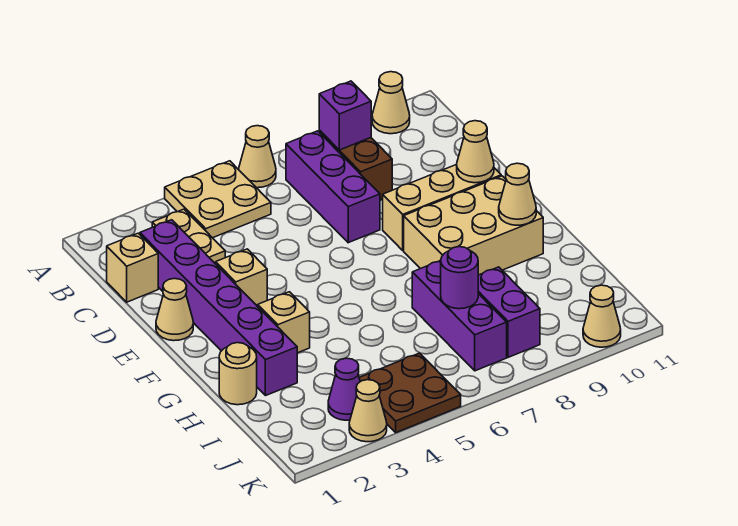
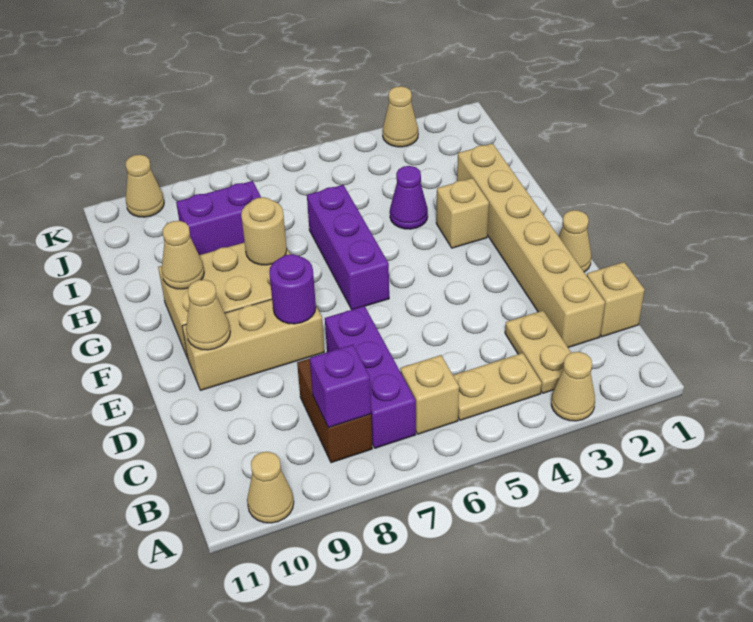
tan 2x2 plate [165,161,271,238] -> tan 1x2 plate [453,353,542,420]
tan 1x1 cone [239,126,276,188] -> tan 1x1 cone moved to [551,352,595,421]
purple 1x6 brick [140,220,297,396] -> tan 1x6 brick [457,143,605,348]
tan 1x1 brick [216,249,267,307] -> tan 1x1 brick moved to [400,355,459,434]
tan 1x1 round brick [219,343,257,405] -> tan 1x1 round brick moved to [241,197,287,265]
purple 1x3 brick [412,261,507,371] -> purple 1x3 brick moved to [307,185,389,310]
purple 1x1 round brick [441,247,478,309] -> purple 1x1 round brick moved to [269,254,316,324]
purple 1x2 brick [478,267,540,357] -> purple 1x2 brick turned to [176,181,261,255]
purple 1x1 cone [328,358,360,420] -> purple 1x1 cone moved to [390,166,428,229]
brown 2x2 plate [359,353,461,433] -> none

